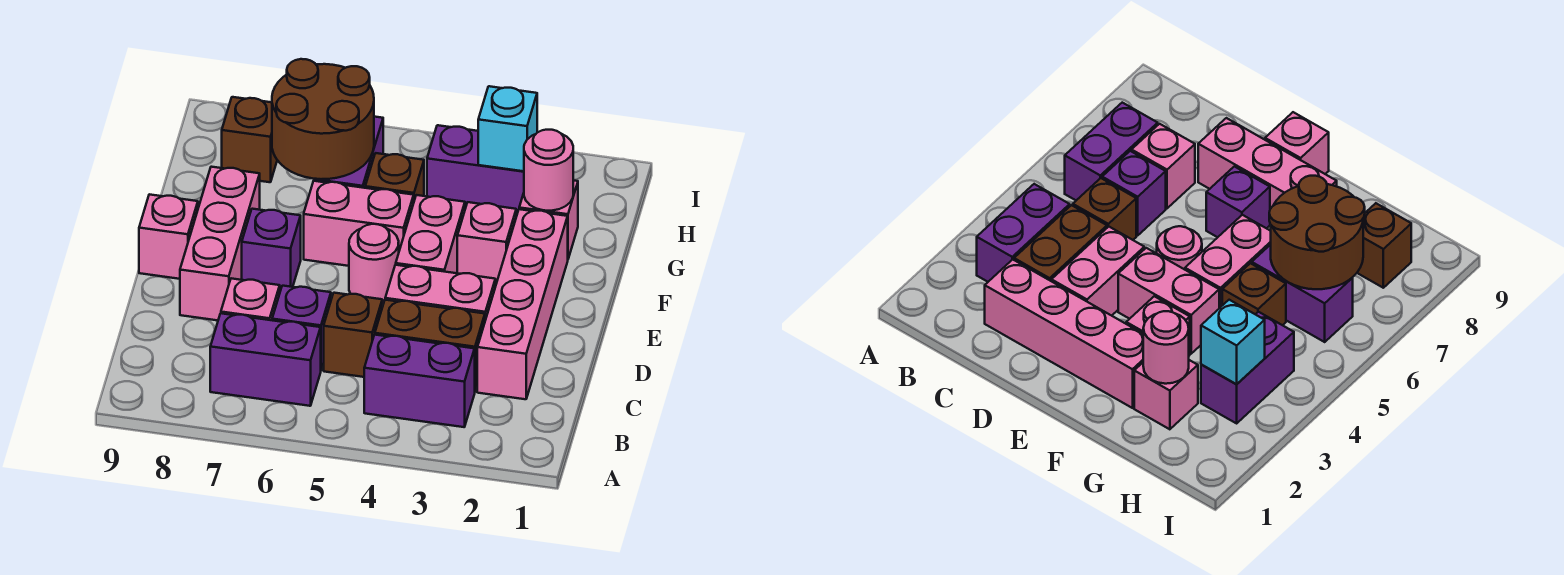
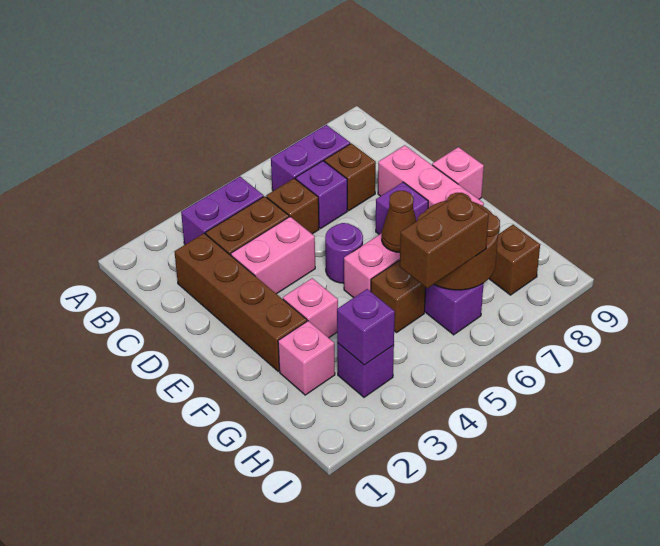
pink 1x4 brick [477,209,568,399] -> brown 1x4 brick [174,233,307,371]
pink 1x1 brick [221,278,280,320] -> brown 1x1 brick [324,143,376,211]
pink 1x2 brick [396,195,465,273] -> none
pink 1x1 round brick [349,224,399,304] -> purple 1x1 round brick [325,223,363,283]
none -> brown 1x1 cone [382,191,416,252]
pink 1x1 round brick [524,130,573,211] -> none
purple 1x2 brick [427,125,524,216] -> purple 1x1 brick [337,343,394,397]
cyan 1x1 brick [478,86,537,171] -> purple 1x1 brick [337,289,395,365]
none -> brown 1x2 brick [400,193,489,288]

